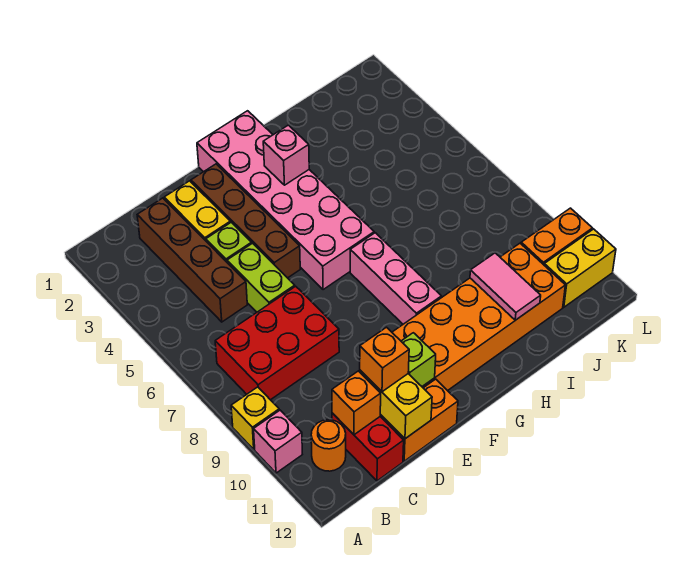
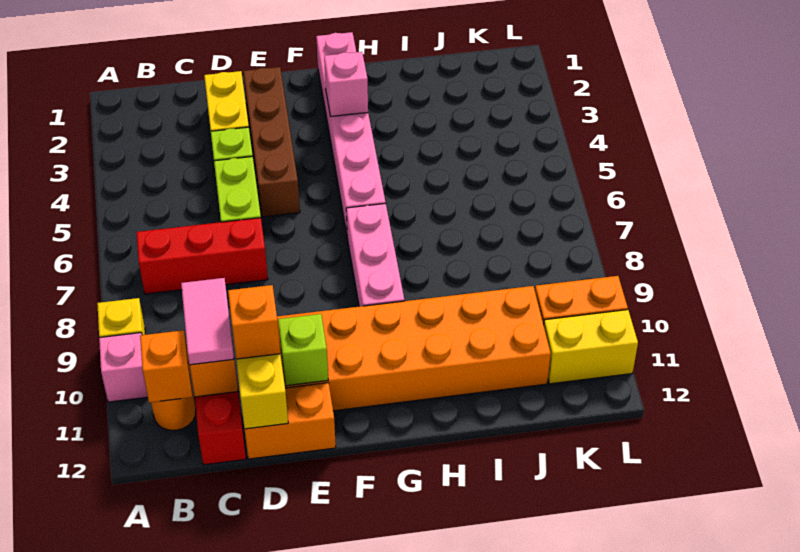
red 2x3 brick [215,286,339,400] -> red 1x3 brick [136,218,268,294]
none -> orange 1x1 brick [140,330,192,402]
brown 1x4 brick [137,198,247,322] -> none
pink 2x6 brick [197,111,374,290] -> pink 1x6 brick [316,32,386,234]
pink 1x2 tile [470,253,541,320] -> pink 1x2 tile moved to [181,278,234,365]

